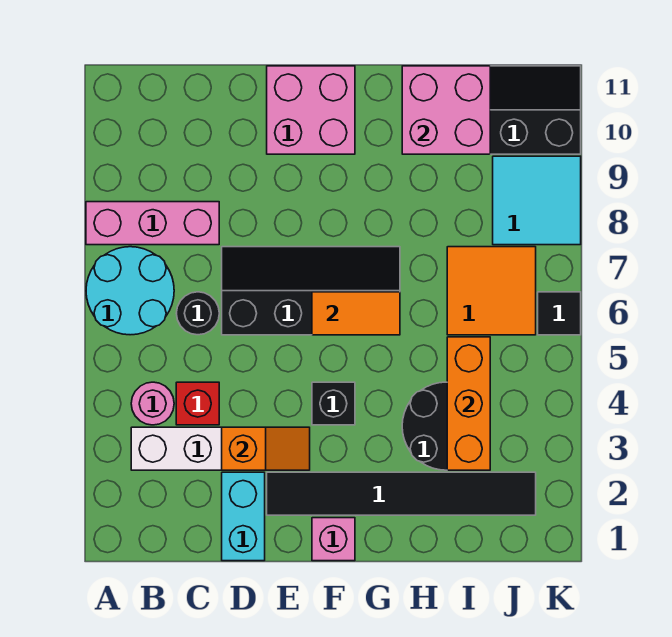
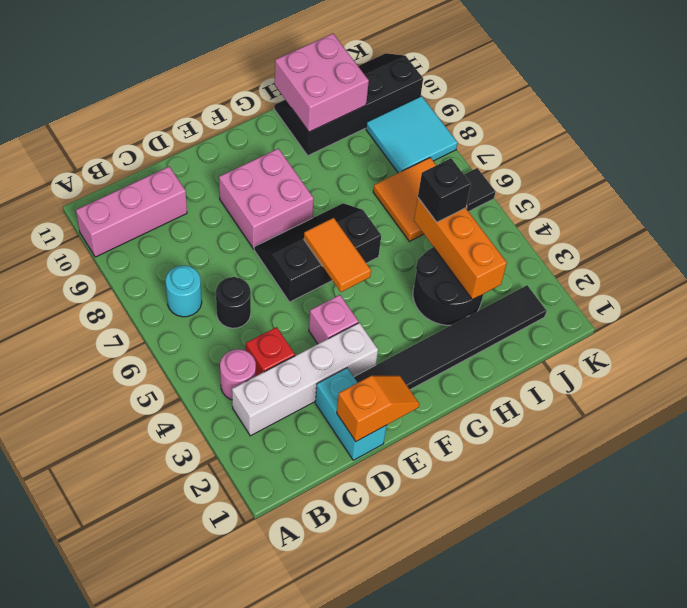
cyan 2x2 round brick [86,247,174,335] -> cyan 1x1 round brick [166,266,202,317]
pink 1x3 brick [86,202,219,245] -> pink 1x3 brick moved to [76,167,187,257]
orange 1x2 slope [222,427,310,470] -> orange 1x2 slope moved to [337,376,419,441]
black 2x4 slope [222,247,400,335] -> black 2x3 slope [254,203,381,302]
pink 2x2 brick [267,66,355,154] -> pink 2x2 brick moved to [219,149,314,249]
pink 1x1 brick [312,518,355,561] -> pink 1x1 brick moved to [309,295,358,344]
black 1x1 brick [312,382,355,425] -> black 1x1 brick moved to [418,158,471,222]
orange 1x2 tile [312,292,400,335] -> orange 1x2 tile turned to [304,218,371,292]

